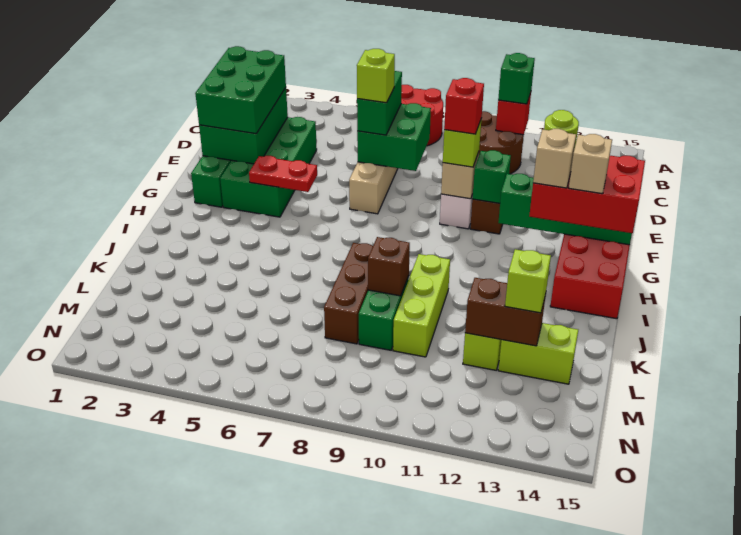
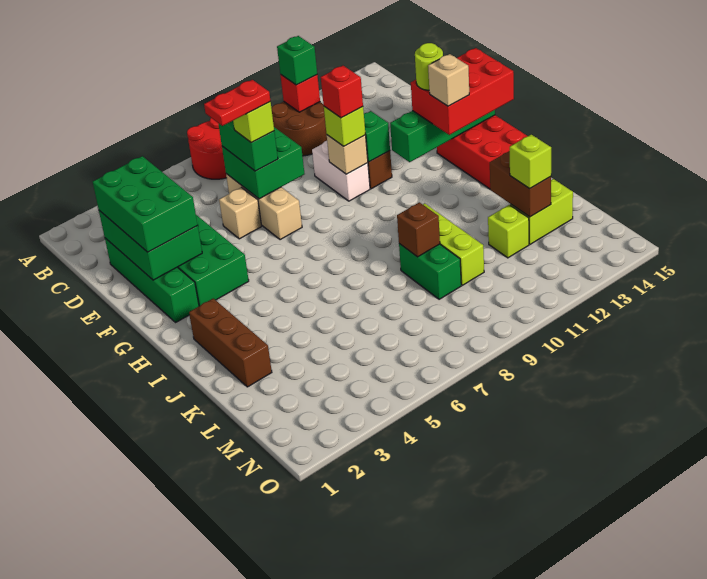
red 1x2 plate [249,156,317,192] -> red 1x2 plate moved to [204,80,270,126]
tan 1x1 brick [569,134,612,194] -> tan 1x1 brick moved to [219,187,262,239]
brown 1x3 brick [324,243,373,344] -> brown 1x3 brick moved to [189,298,272,387]
brown 1x2 brick [465,278,546,346] -> brown 1x2 brick turned to [490,151,551,217]

